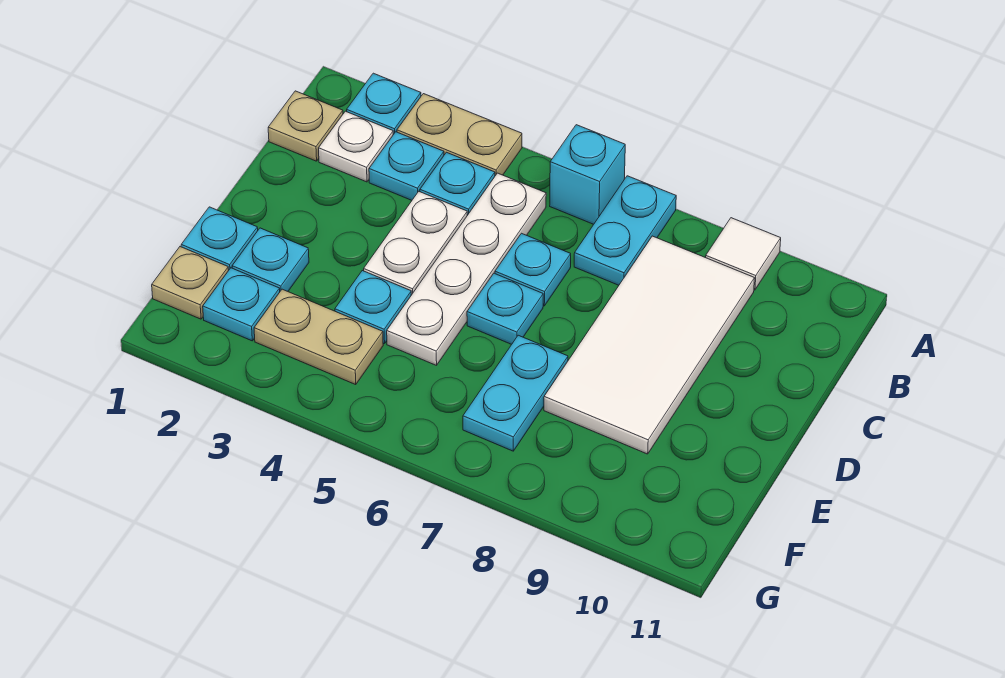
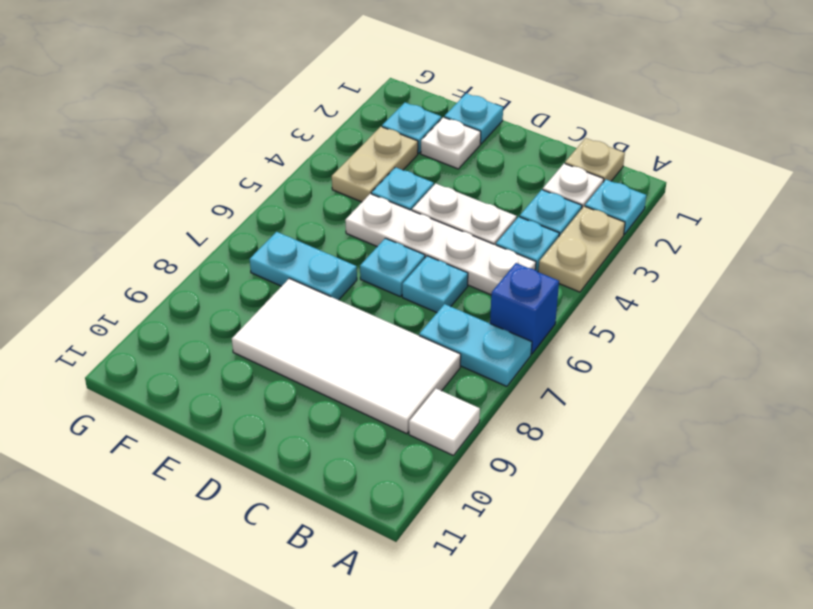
cyan 1x1 brick [550,125,625,224] -> blue 1x1 brick [490,263,559,354]
cyan 1x1 plate [232,228,309,291] -> white 1x1 plate [421,117,481,169]
tan 1x1 plate [152,247,229,319] -> none

